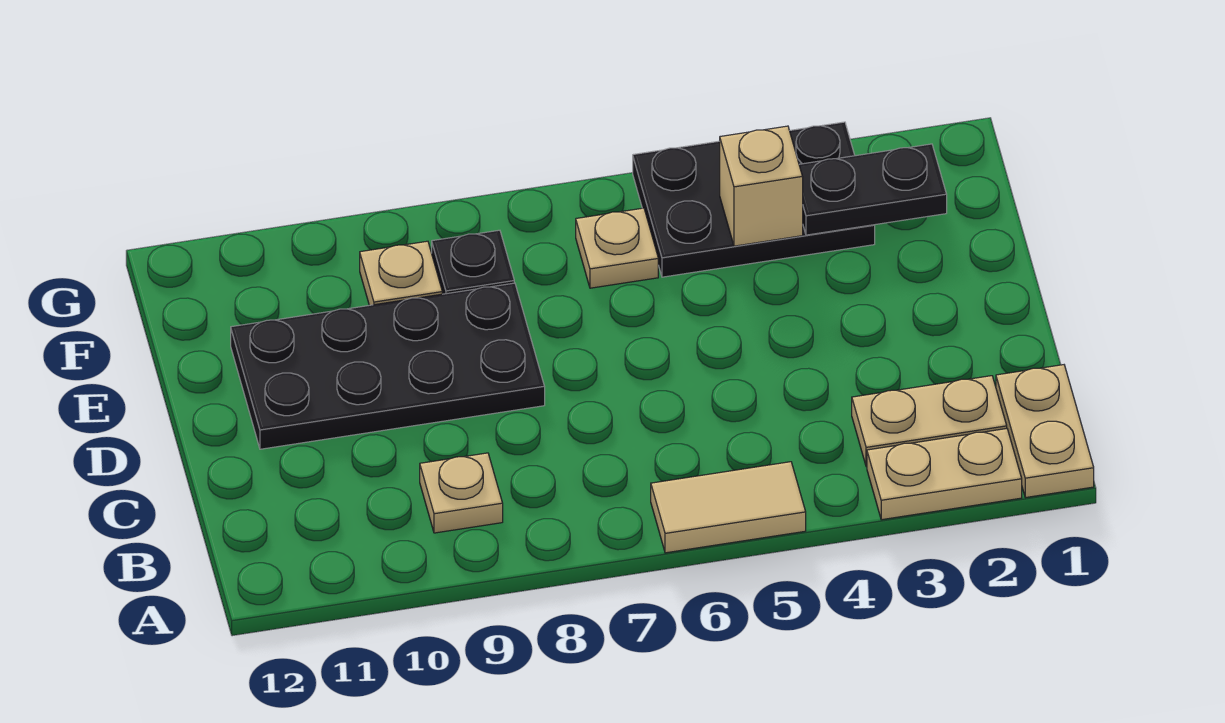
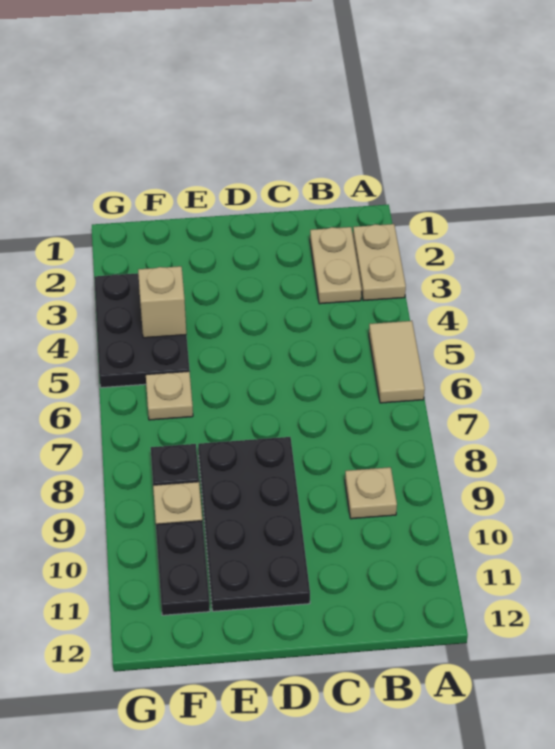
tan 1x2 plate [996,365,1094,498] -> none
black 1x2 plate [799,144,947,235] -> black 1x2 plate moved to [156,521,210,615]

